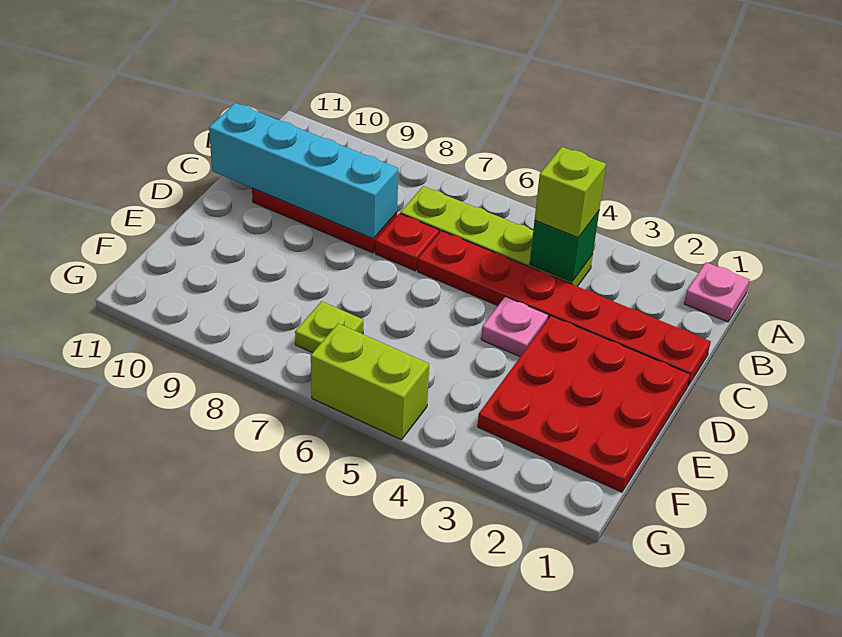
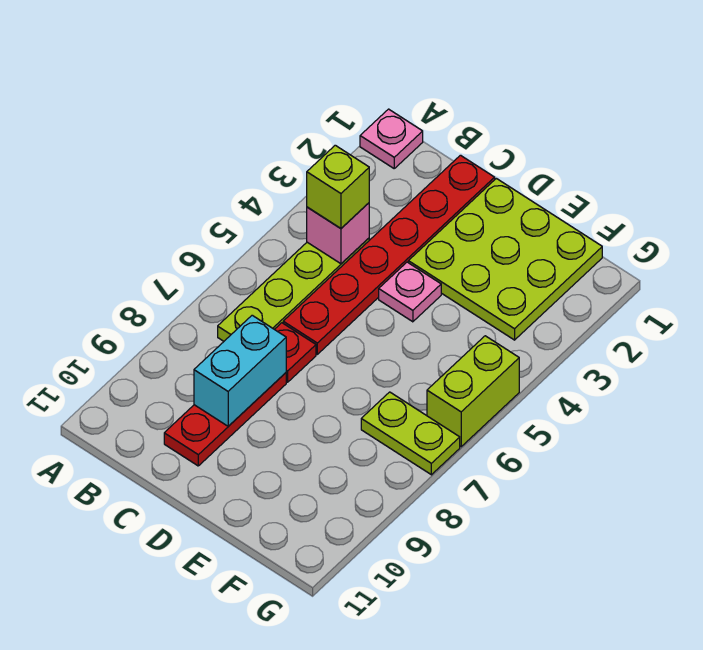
green 1x1 brick [530,211,599,282] -> pink 1x1 brick [307,203,369,264]
cyan 1x4 brick [209,103,398,239] -> cyan 1x2 brick [194,315,286,426]
red 3x3 plate [478,316,690,492] -> lime 3x3 plate [408,178,602,340]
lime 1x1 plate [295,301,363,353] -> lime 1x2 plate [361,392,460,475]

